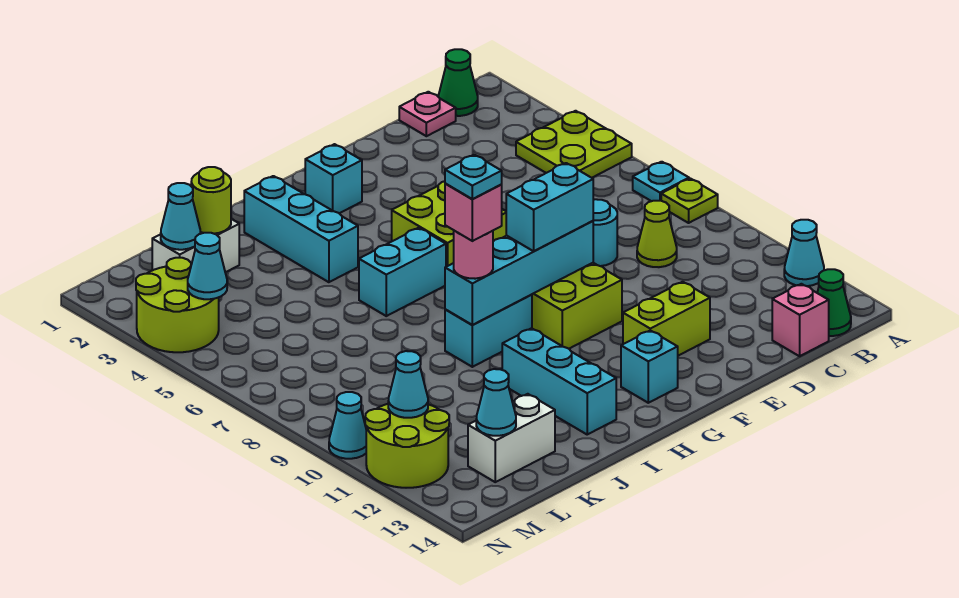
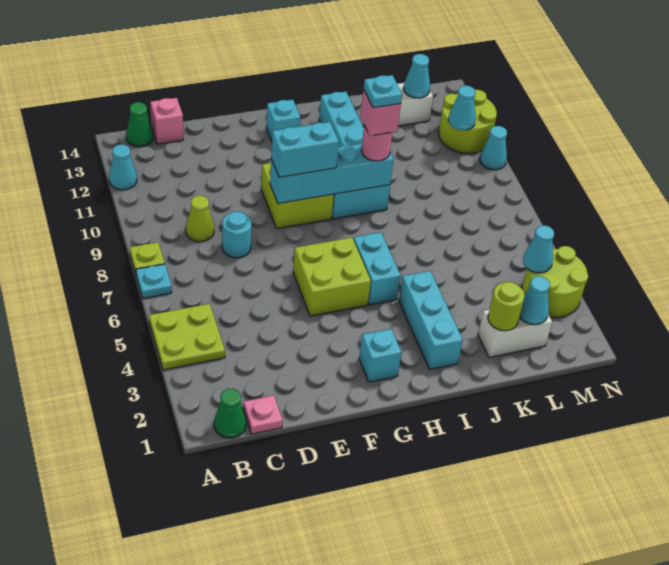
lime 1x2 brick [623,282,710,356] -> none
cyan 1x2 brick [359,228,446,316] -> cyan 1x2 brick turned to [353,232,401,305]

